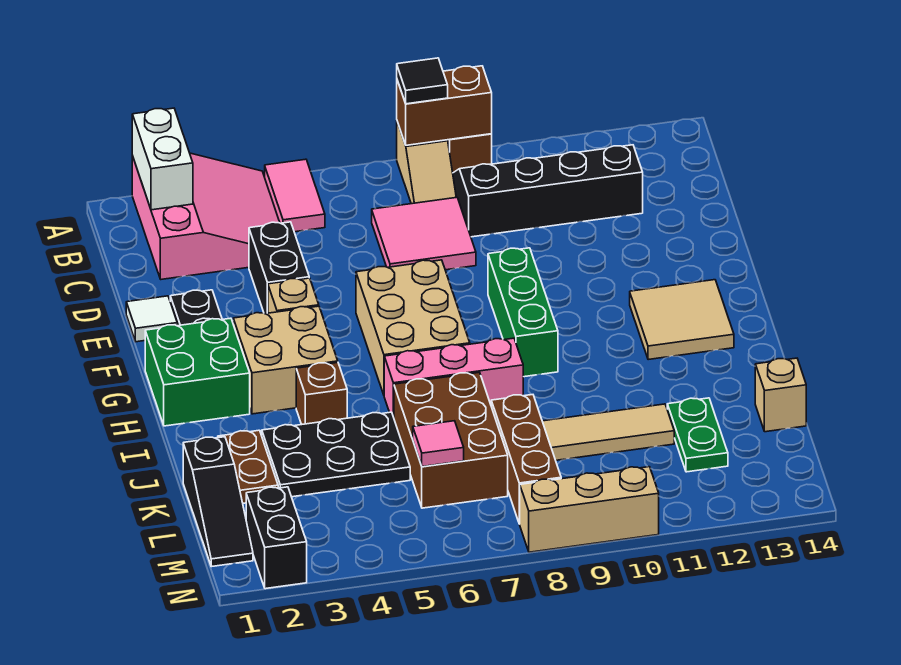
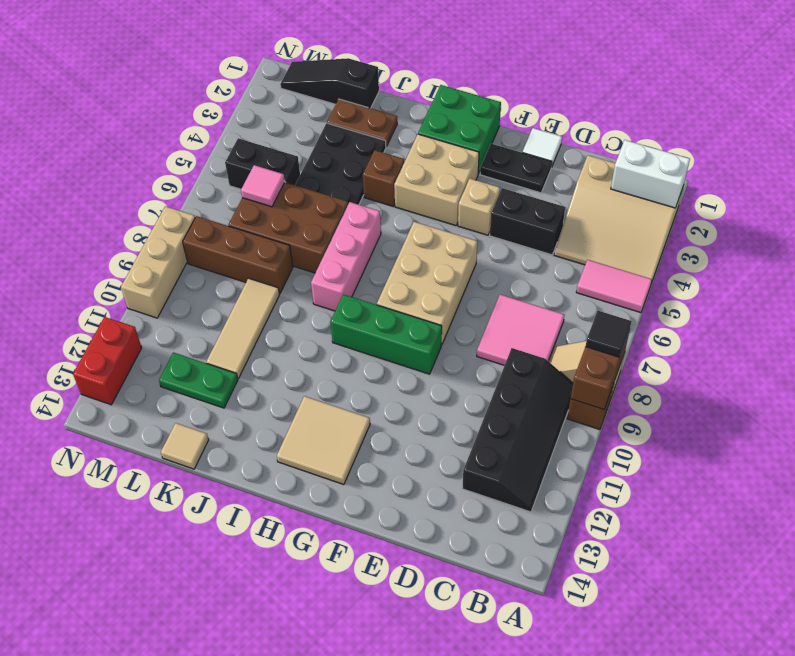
pink 3x3 slope [132,153,280,279] -> tan 3x3 slope [554,155,683,283]
tan 2x3 brick [356,260,470,395] -> tan 2x3 brick turned to [377,222,477,345]
tan 1x1 brick [755,358,806,432] -> tan 1x1 tile [161,423,209,469]
black 1x2 brick [246,487,307,589] -> black 1x2 brick moved to [225,138,300,189]
none -> red 1x2 brick [73,317,142,405]

